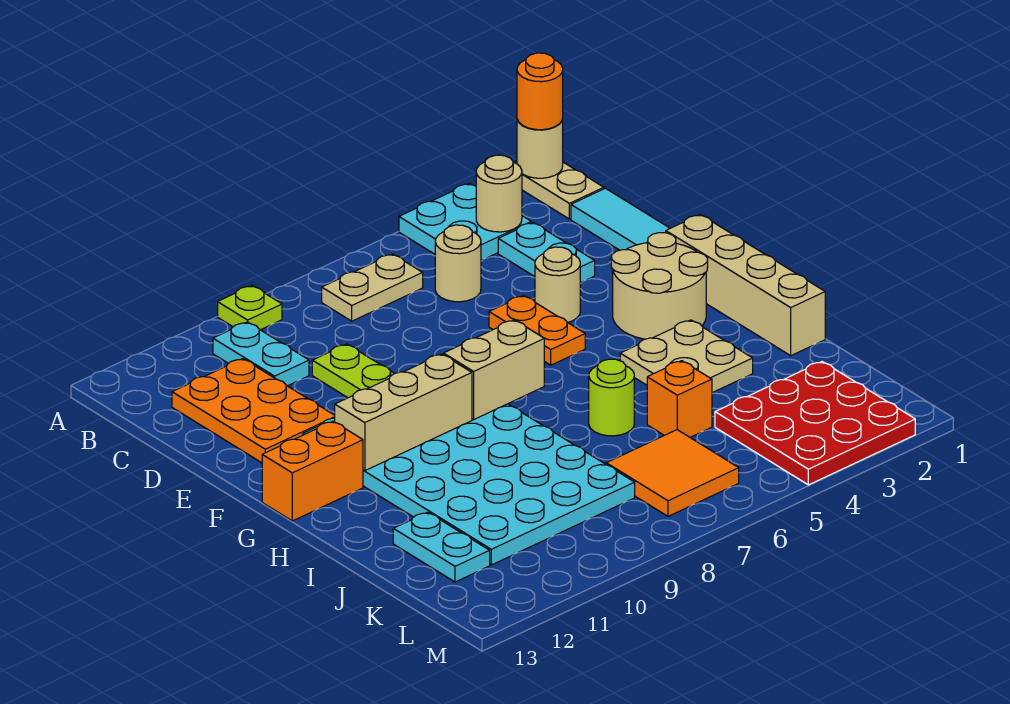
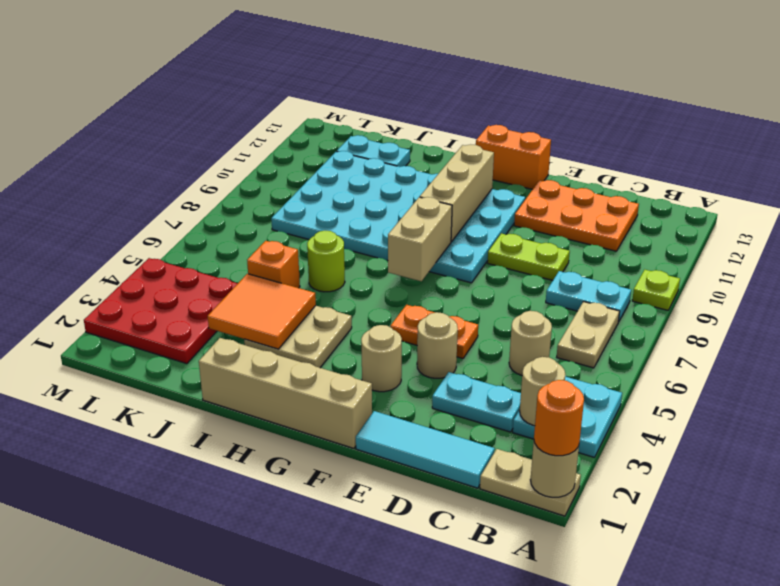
cyan 1x2 plate [213,322,309,386] -> cyan 1x2 plate moved to [546,271,631,322]
tan 2x2 round brick [611,233,708,339] -> tan 1x1 round brick [361,325,402,392]
orange 1x2 brick [262,421,363,521] -> orange 1x2 brick turned to [476,125,551,189]
orange 2x2 tile [606,430,739,516] -> orange 2x2 tile moved to [208,274,316,349]

